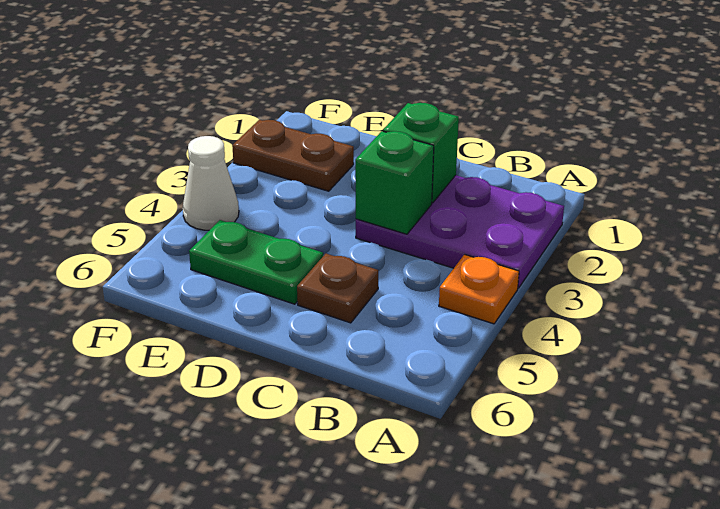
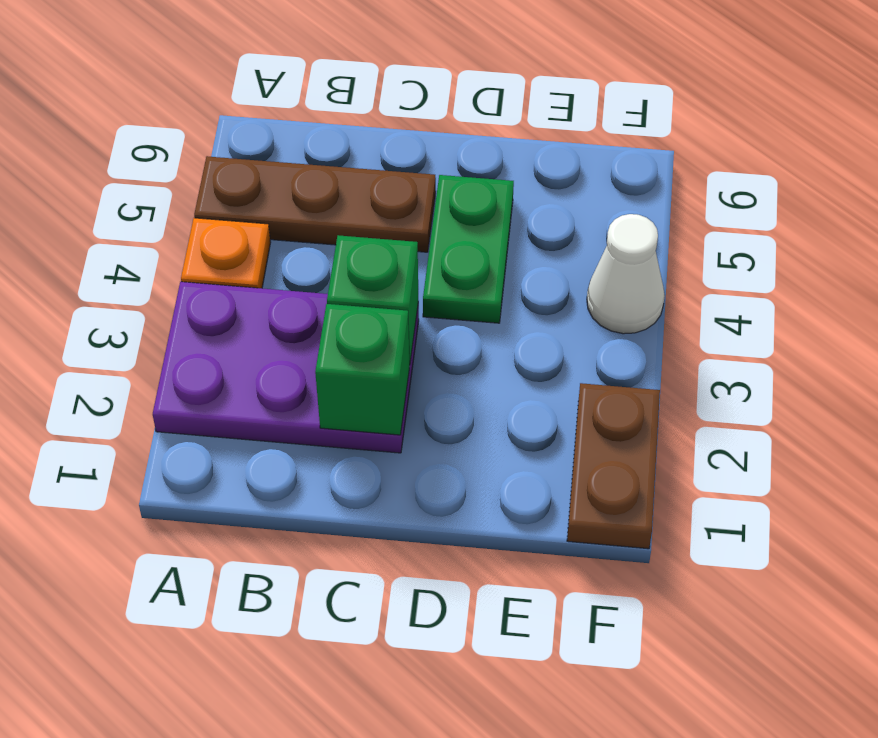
brown 1x1 plate [297,253,378,323] -> brown 1x3 plate [194,156,436,252]
green 1x2 plate [189,220,323,304] -> green 1x2 plate turned to [423,175,514,323]
brown 1x2 plate [232,120,354,191] -> brown 1x2 plate turned to [567,383,660,549]

